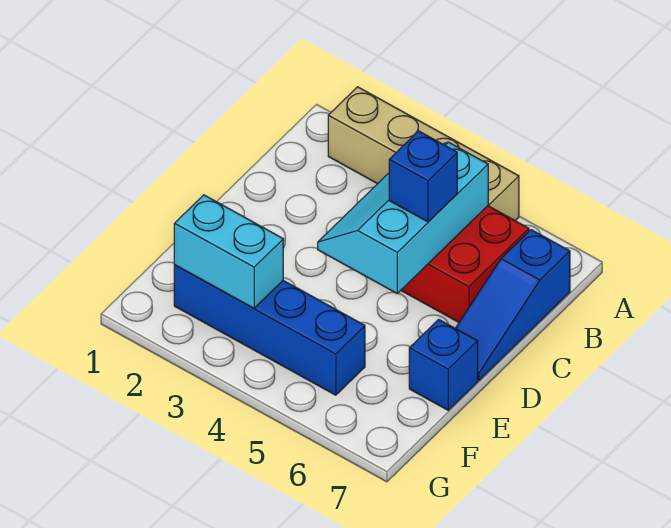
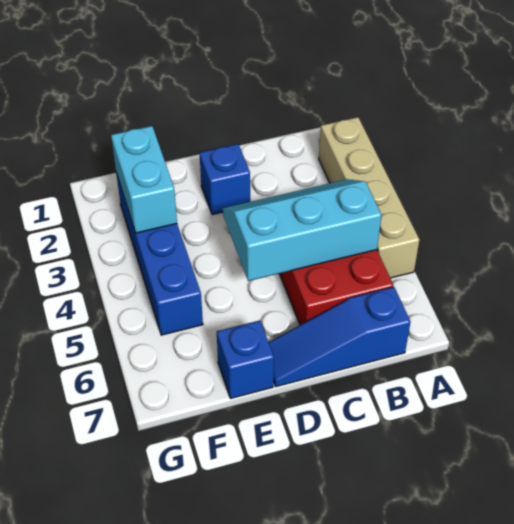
blue 1x1 brick [389,131,457,222] -> blue 1x1 brick moved to [200,144,250,215]

